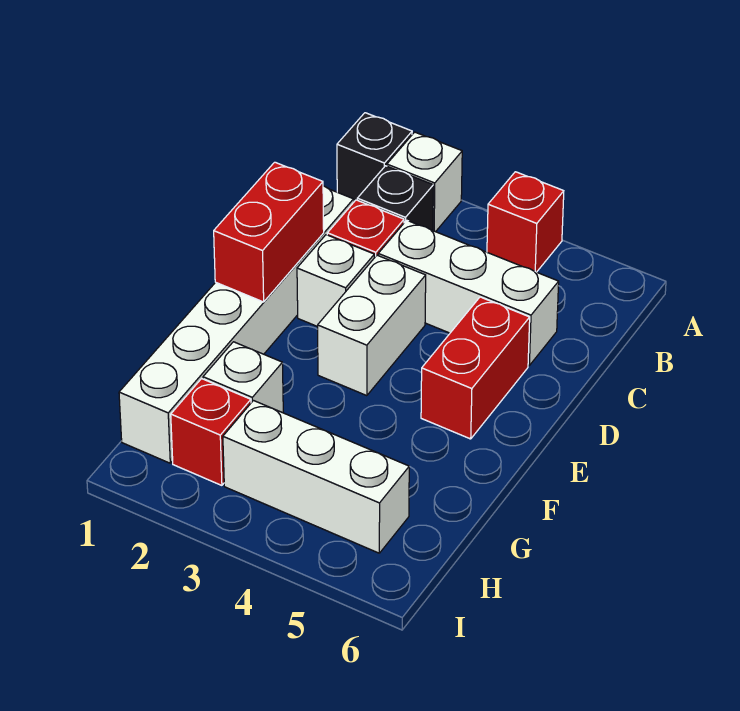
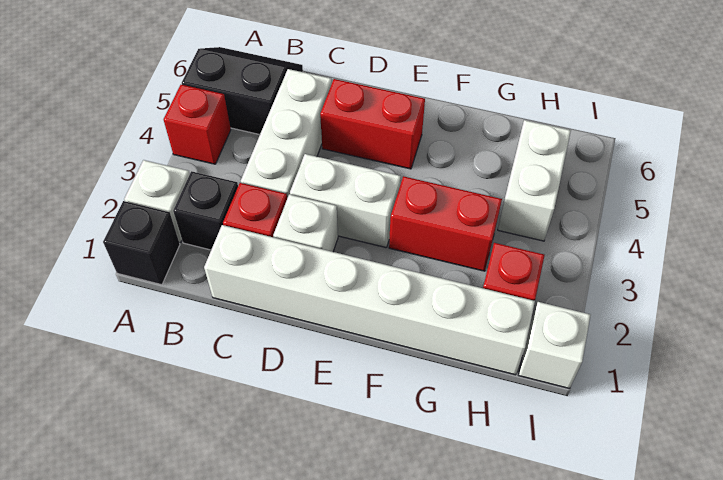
none -> black 2x2 slope [182,47,303,135]
red 1x2 brick [214,162,324,302] -> red 1x2 brick moved to [389,176,502,271]
white 1x1 brick [203,342,283,413] -> white 1x1 brick moved to [519,302,590,388]
white 1x3 brick [223,401,409,553] -> white 1x2 brick [498,120,571,241]

